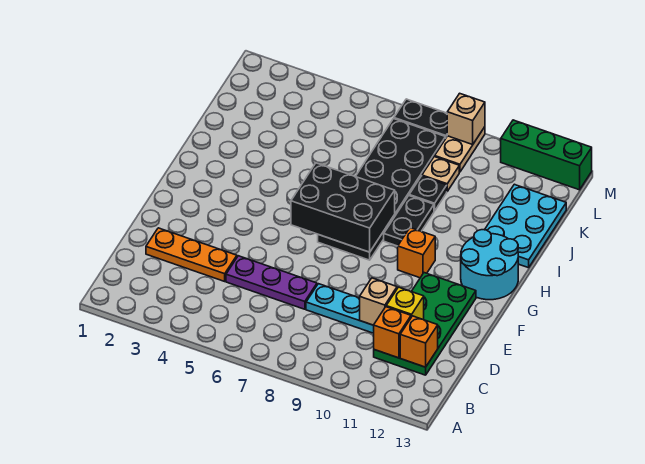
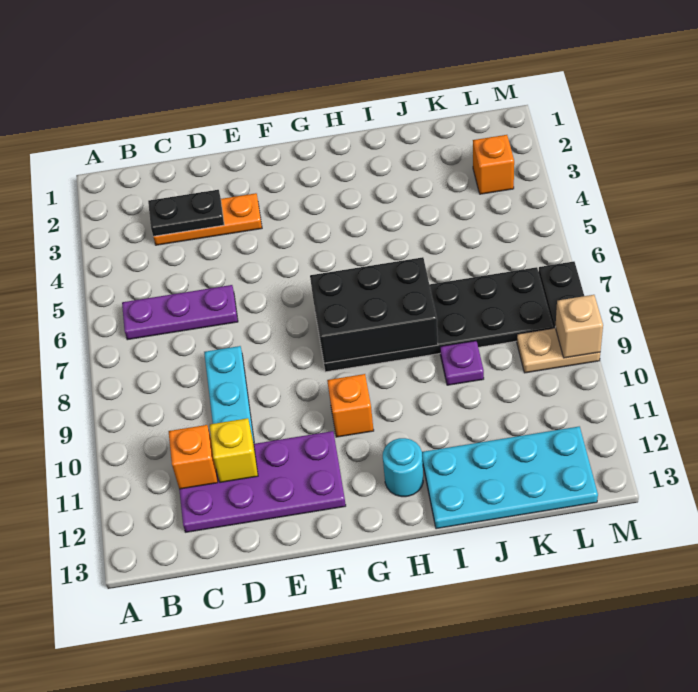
green 2x4 plate [374,273,476,375] -> purple 2x4 plate [179,431,346,532]
orange 1x1 brick [400,316,438,367] -> orange 1x1 brick moved to [473,135,514,194]
orange 1x3 plate [146,228,237,281] -> orange 1x3 plate turned to [153,193,262,245]
purple 1x3 plate [226,256,317,309] -> purple 1x3 plate turned to [122,285,238,340]
tan 1x1 brick [360,278,397,325] -> none
black 2x3 brick [291,163,395,252] -> black 2x3 brick turned to [310,257,438,363]
cyan 2x2 round brick [461,230,518,300] -> cyan 1x1 round brick [383,438,423,497]
black 1x2 plate [384,196,434,246] -> black 1x2 plate moved to [148,190,224,237]
cyan 2x3 plate [485,184,566,268] -> cyan 2x4 plate [422,426,598,529]
black 1x1 plate [409,176,447,211] -> purple 1x1 plate [440,341,484,385]
tan 1x1 plate [422,157,459,191] -> none
green 1x3 brick [501,120,592,190] -> none

